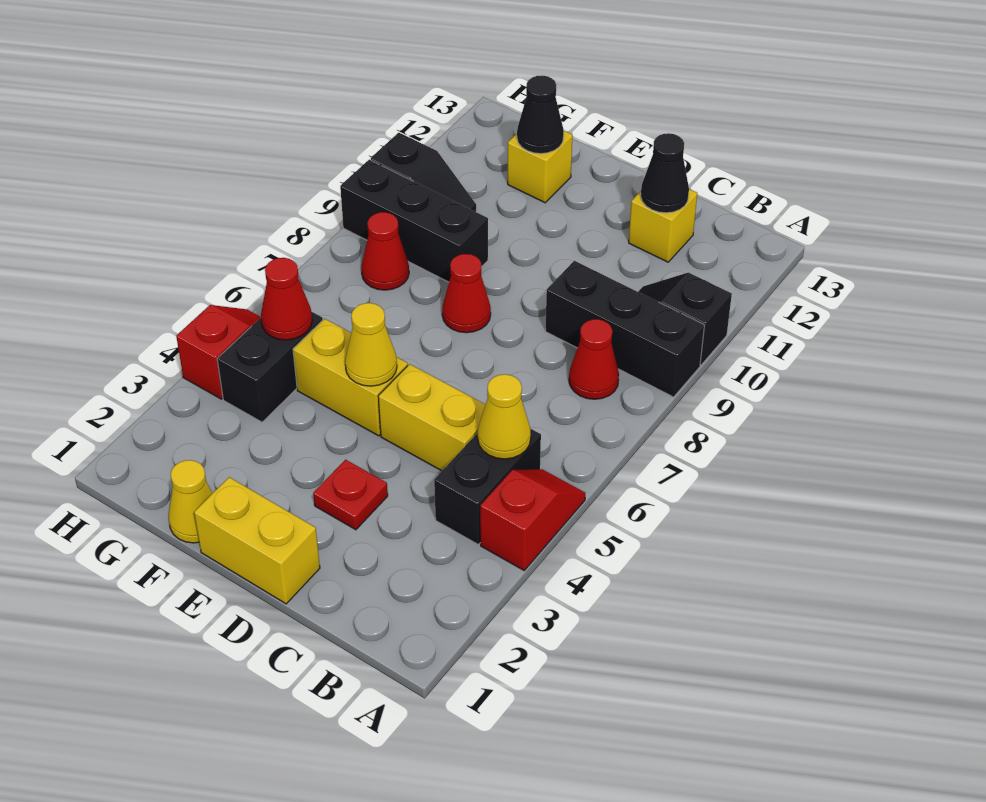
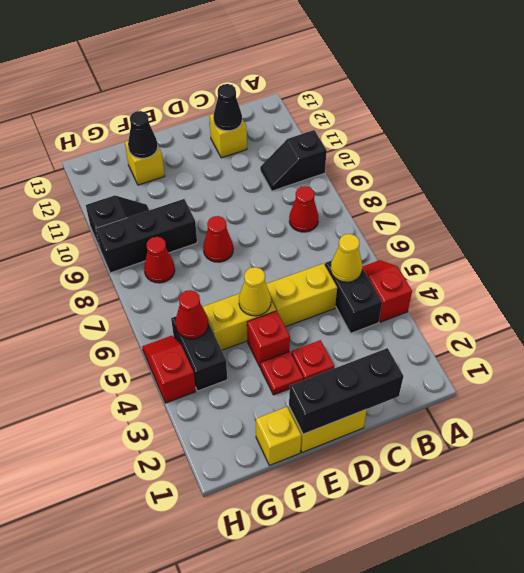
black 1x3 brick [545,261,704,397] -> black 1x3 brick moved to [289,348,403,434]
none -> red 1x1 plate [261,352,303,395]
none -> red 1x1 brick [247,311,290,367]
yellow 1x1 cone [168,460,212,543] -> yellow 1x1 brick [256,407,301,465]

